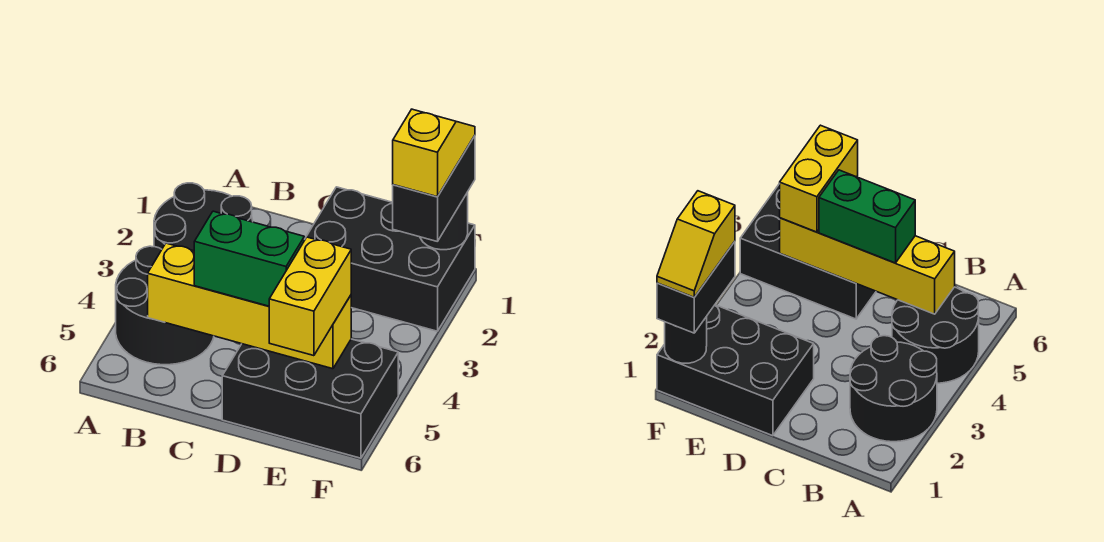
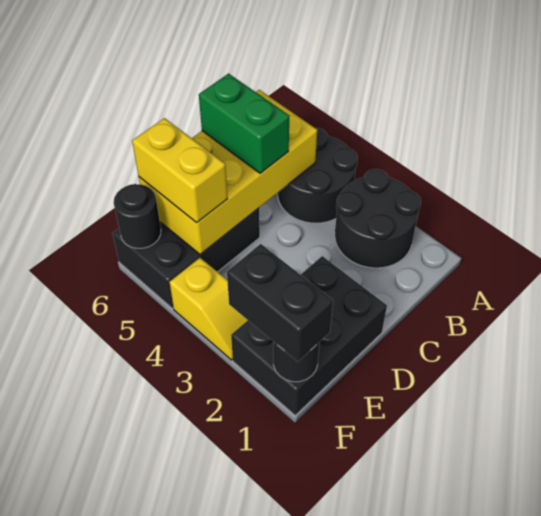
yellow 1x4 brick [148,243,351,369] -> yellow 2x4 brick [139,90,317,254]
green 1x2 brick [194,211,304,306] -> green 1x2 brick turned to [199,74,289,173]
yellow 1x2 slope [393,109,475,197] -> yellow 1x2 slope moved to [170,258,247,360]
none -> black 1x1 round brick [114,184,161,248]

